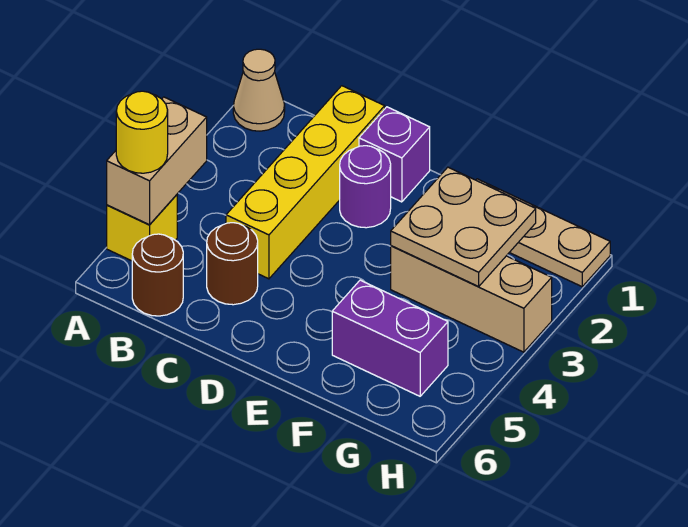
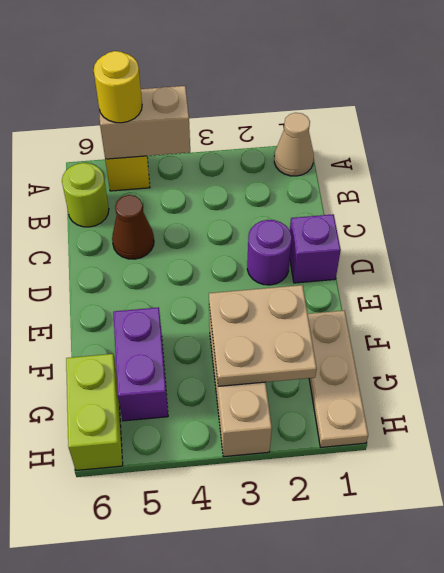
brown 1x1 round brick [132,234,183,316] -> lime 1x1 round brick [62,163,109,227]
yellow 1x4 brick [226,86,385,279] -> none
brown 1x1 round brick [207,223,258,305] -> brown 1x1 cone [112,195,154,259]
none -> lime 1x2 brick [66,354,123,470]

